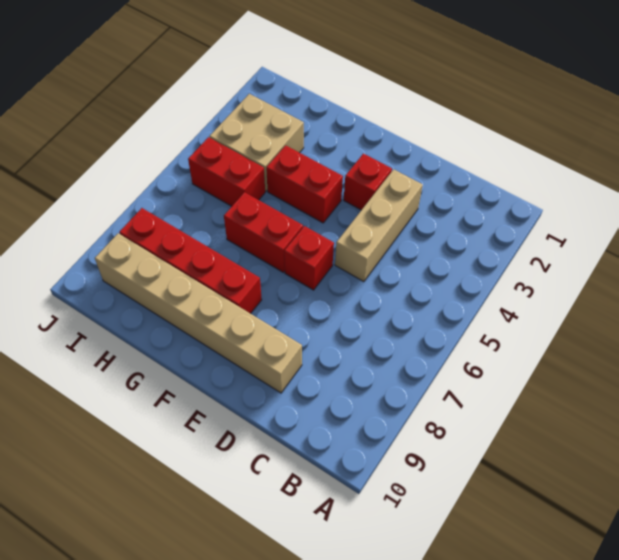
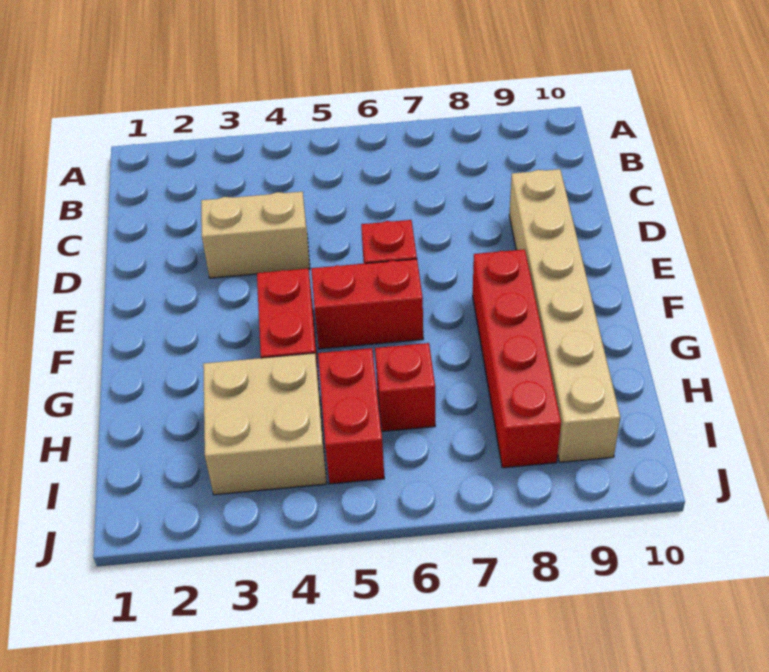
tan 1x3 brick [335,169,423,282] -> tan 1x2 brick [201,192,310,278]
red 1x1 brick [344,154,392,210] -> red 1x1 brick moved to [375,343,435,431]
red 1x2 brick [224,192,303,272] -> red 1x2 brick turned to [311,259,423,349]

